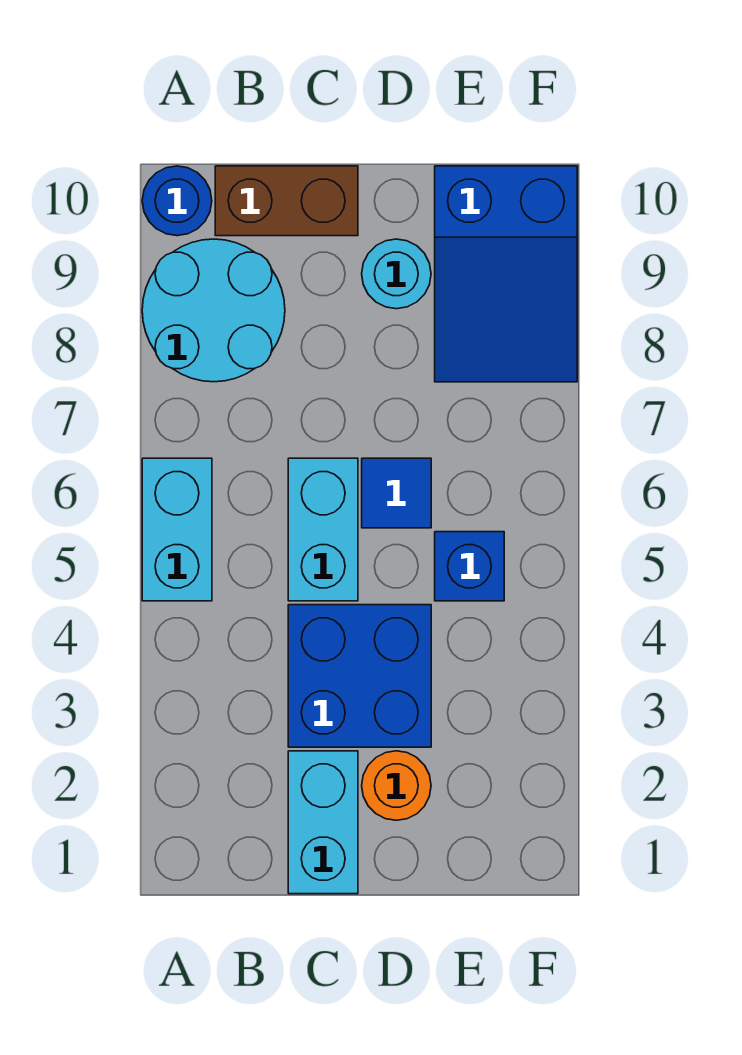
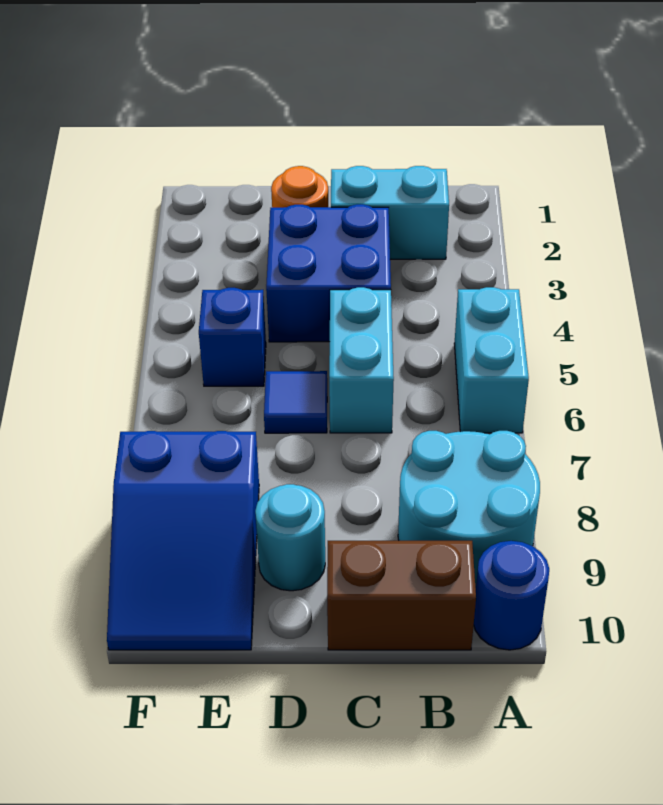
cyan 1x2 brick [288,751,358,894] -> cyan 1x2 brick turned to [331,166,449,259]
blue 2x3 slope [435,166,577,382] -> blue 2x3 slope turned to [107,431,259,650]

